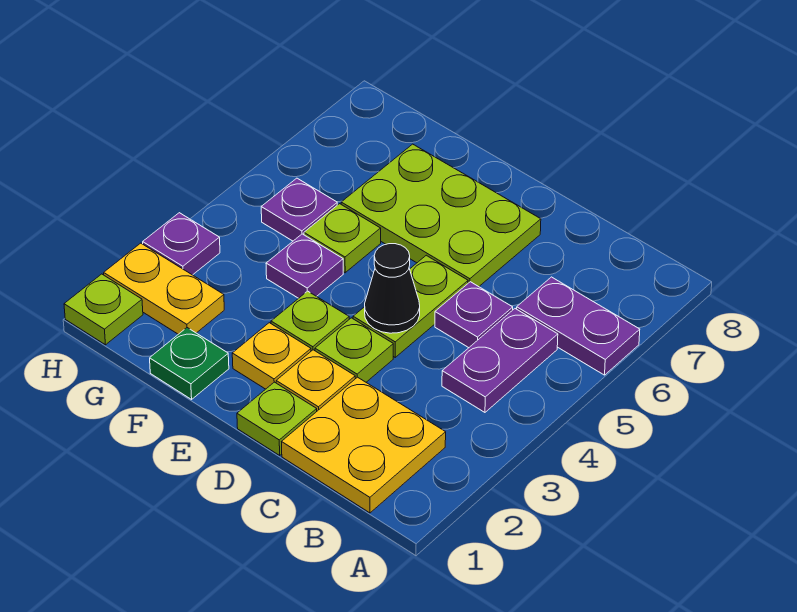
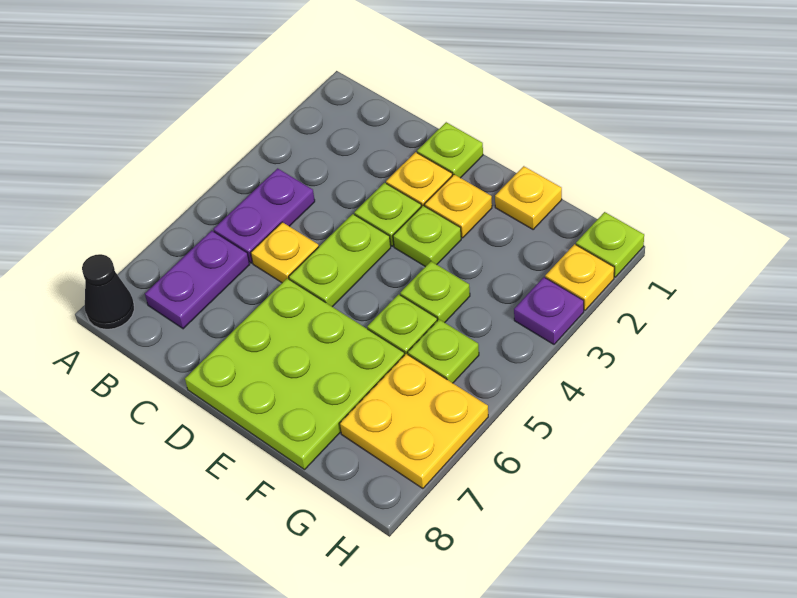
purple 1x2 plate [517,277,640,375] -> purple 1x2 plate turned to [145,231,250,329]
yellow 2x2 plate [282,377,446,513] -> yellow 2x2 plate moved to [340,354,488,489]
purple 1x1 plate [435,282,513,348] -> yellow 1x1 plate [251,222,319,283]
black 1x1 cone [365,244,420,333] -> black 1x1 cone moved to [82,254,134,329]
lime 2x3 plate [341,144,541,287] -> lime 3x3 plate [185,278,404,470]
green 1x1 plate [150,328,229,399] -> yellow 1x1 plate [495,166,562,229]
purple 1x1 plate [266,234,343,298] -> lime 1x1 plate [400,261,470,323]
yellow 1x2 plate [104,243,224,334] -> yellow 1x1 plate [545,244,614,310]
purple 1x1 plate [261,178,337,241] -> lime 1x1 plate [408,319,479,383]

